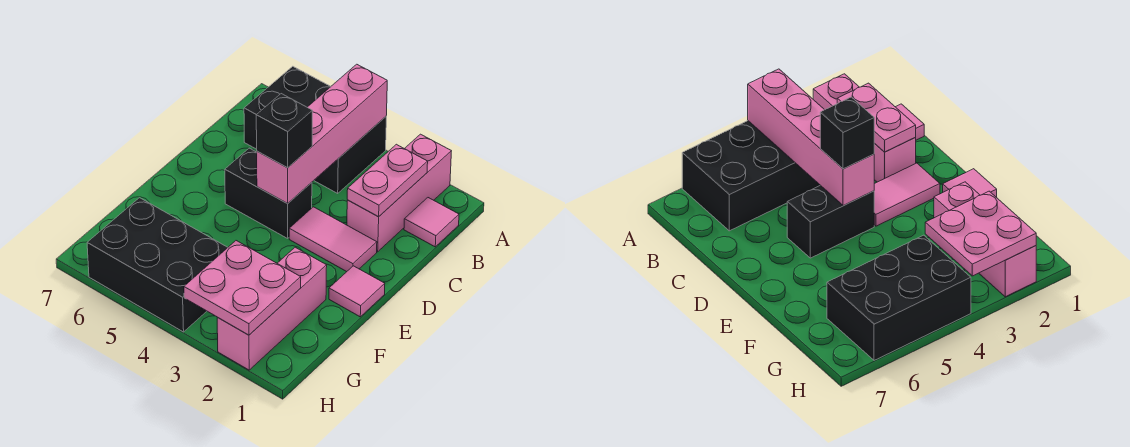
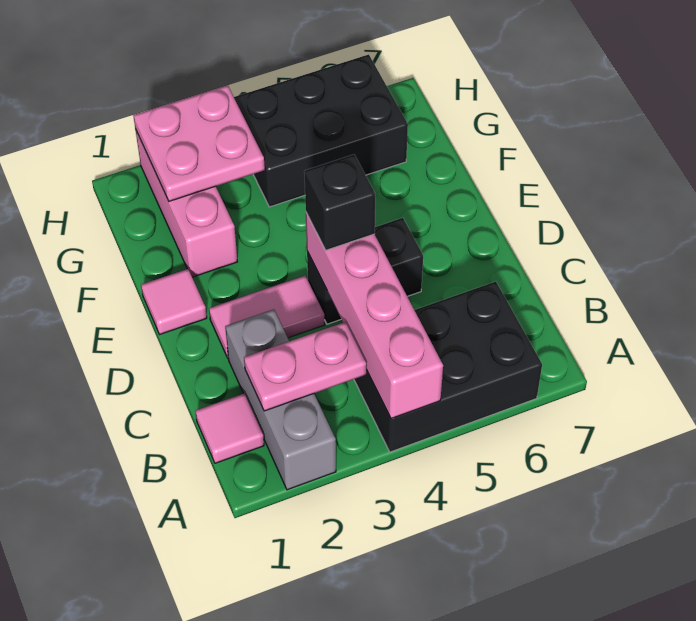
pink 1x3 brick [347,134,451,252] -> grey 1x3 brick [225,309,336,490]
pink 1x2 plate [347,144,428,217] -> pink 1x2 plate turned to [244,322,366,411]

